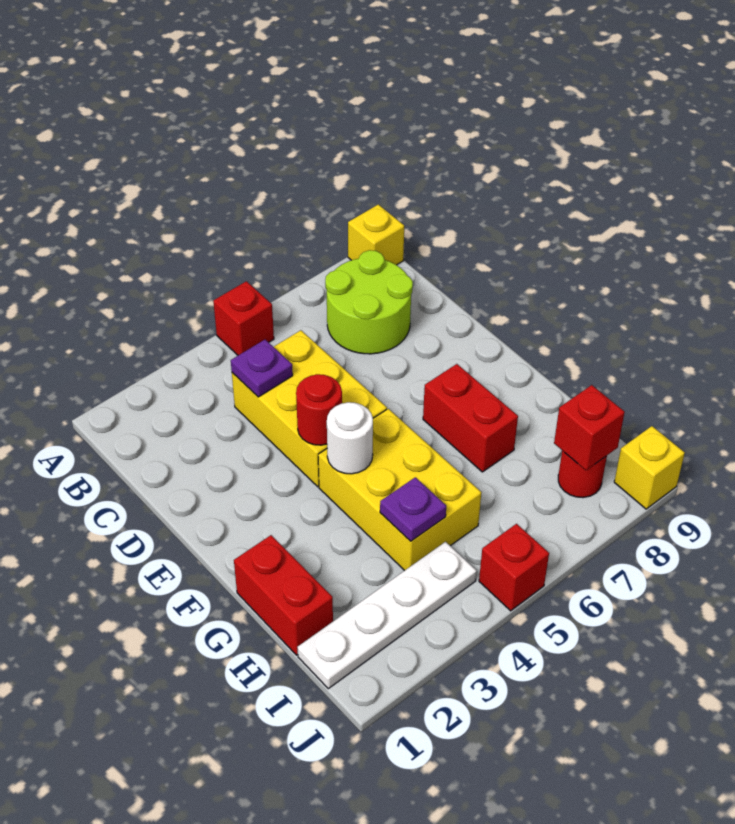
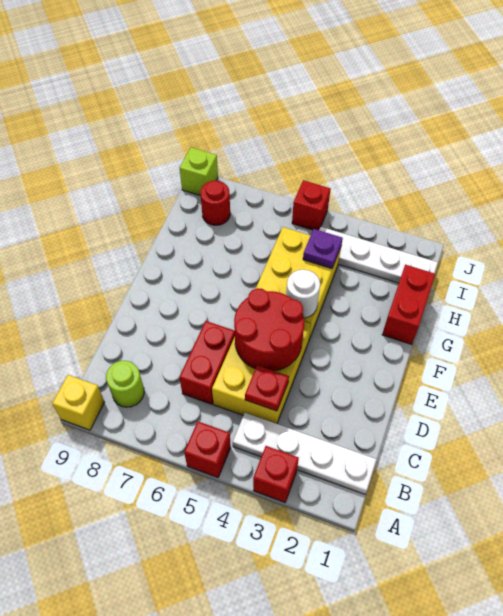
none -> white 1x4 plate [233,413,377,494]
lime 2x2 round brick [325,250,413,354] -> lime 1x1 round brick [106,361,144,407]
purple 1x1 plate [231,340,293,397] -> red 1x1 plate [245,365,289,411]
red 1x1 round brick [296,374,342,445] -> red 2x2 round brick [234,288,304,371]
red 1x2 brick [423,364,518,472] -> red 1x2 brick moved to [179,321,235,404]
red 1x1 brick [554,385,625,470] -> red 1x1 brick moved to [253,446,299,502]
yellow 1x1 brick [614,426,685,509] -> lime 1x1 brick [180,147,218,196]

